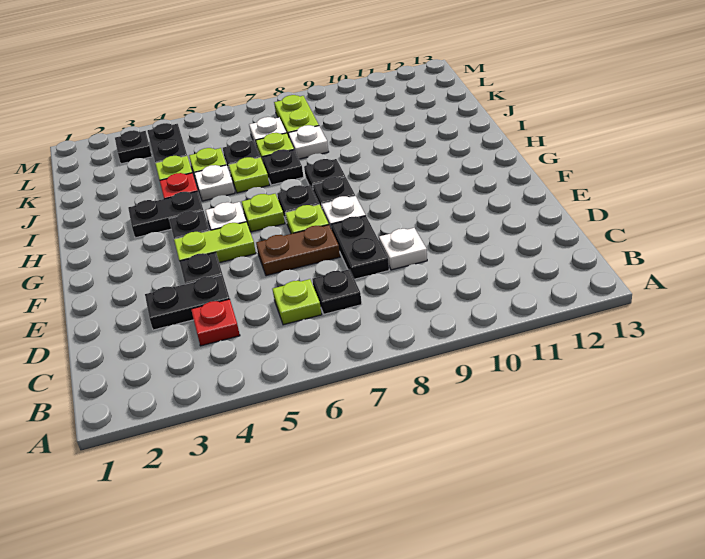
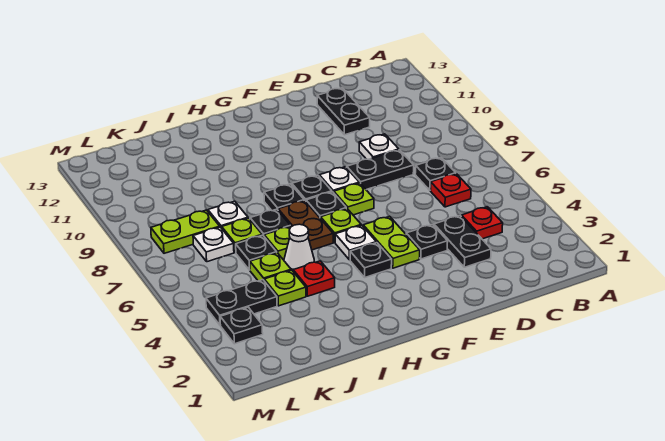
lime 1x1 plate [273,279,322,325] -> red 1x1 plate [430,174,471,207]
brown 1x2 plate [256,225,340,276] -> brown 1x2 plate moved to [278,200,333,250]
black 1x2 plate [128,191,203,238] -> black 1x2 plate moved to [317,88,370,135]
white 1x1 plate [194,165,235,201] -> white 1x1 cone [284,224,314,271]

